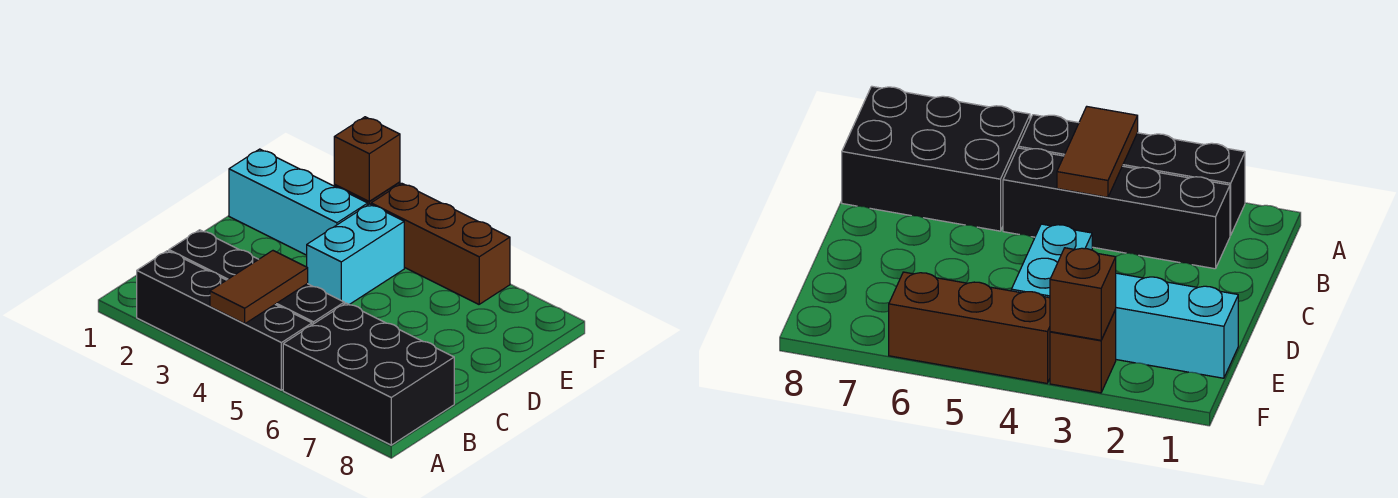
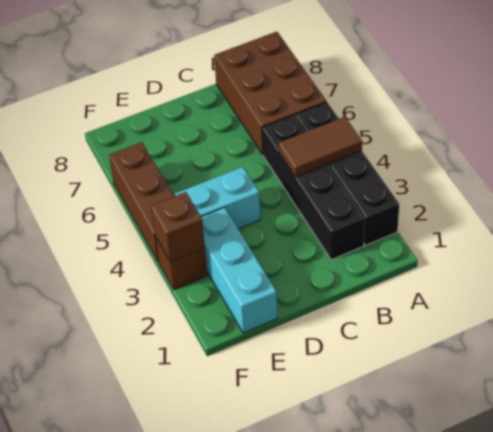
black 2x3 brick [283,303,454,445] -> brown 2x3 brick [214,32,326,155]

